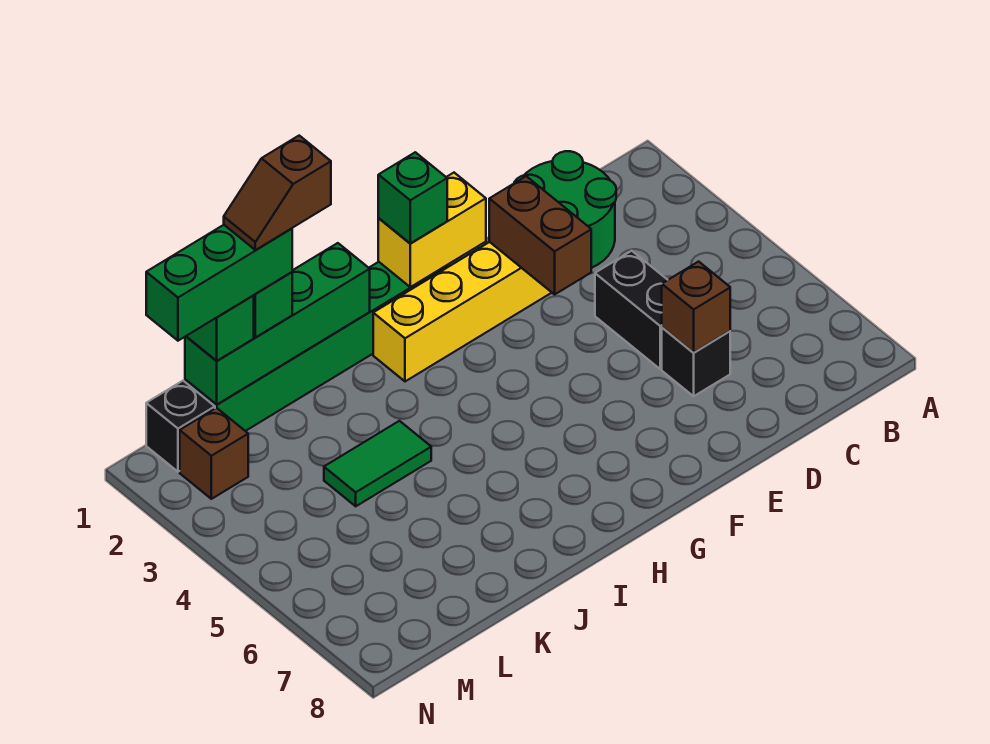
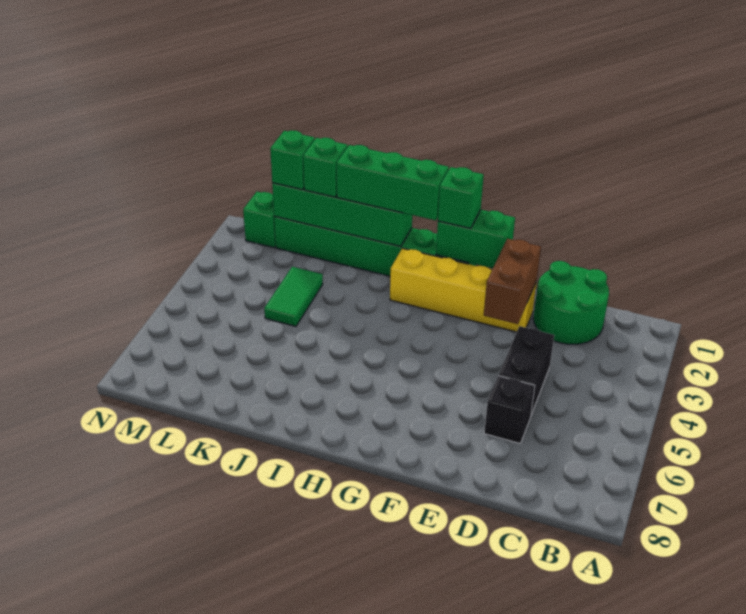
brown 1x1 brick [662,262,730,353] -> none
yellow 1x2 brick [378,173,486,287] -> green 1x2 brick [436,210,515,268]
brown 1x2 slope [224,136,331,250] -> none
green 1x2 tile [324,421,431,506] -> green 1x2 tile turned to [264,267,323,326]
green 1x3 brick [146,225,292,341] -> green 1x3 brick moved to [337,145,449,220]
black 1x1 brick [146,381,215,472] -> green 1x1 brick [243,192,276,248]
brown 1x1 brick [180,408,248,499] -> none

